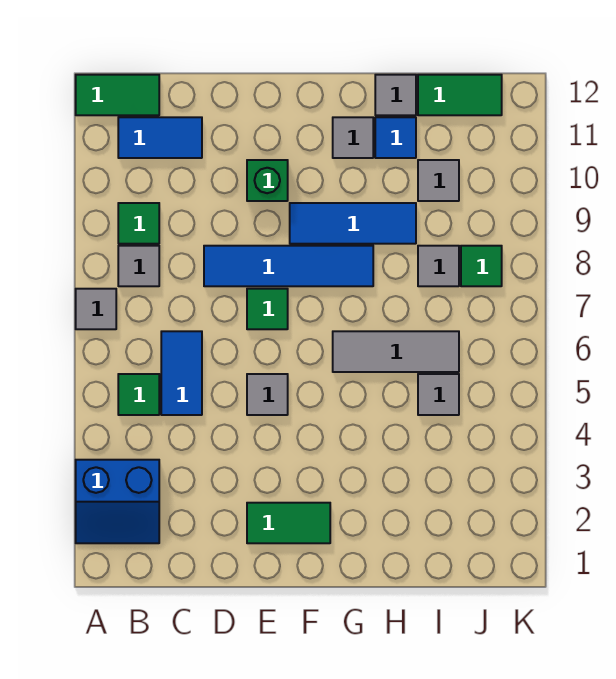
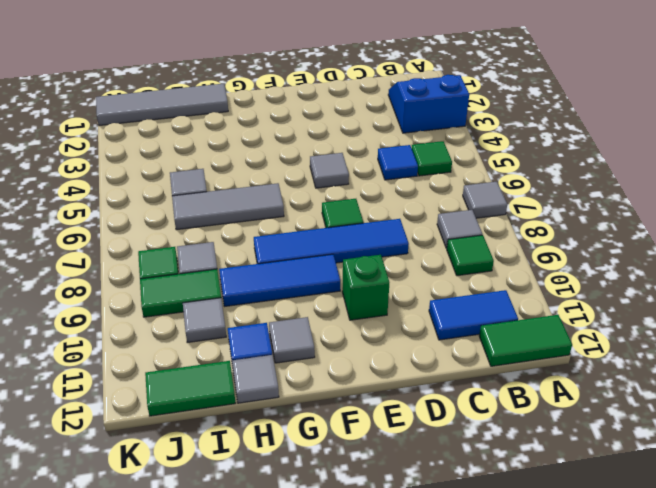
blue 1x2 tile [161,331,202,415] -> blue 1x1 tile [378,145,418,180]
green 1x2 tile [247,503,330,543] -> green 1x2 tile moved to [140,269,221,317]
none -> grey 1x4 tile [96,84,228,126]

